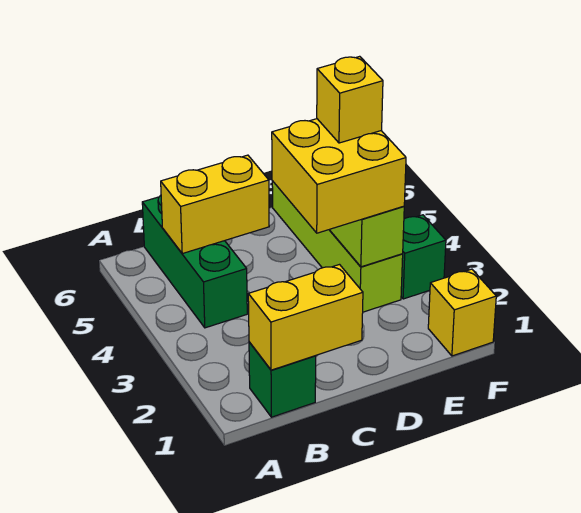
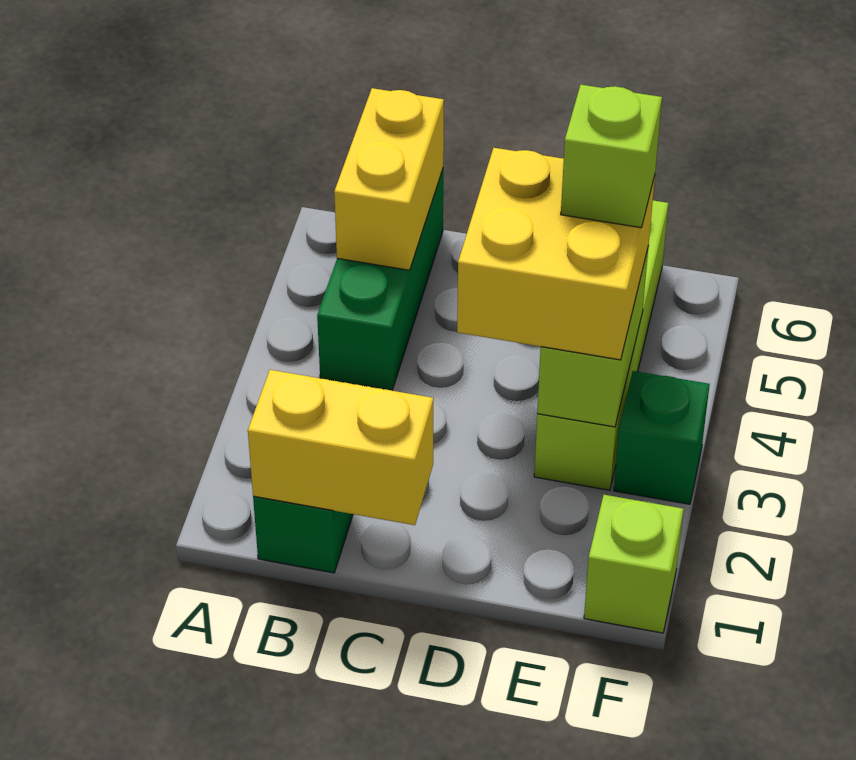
yellow 1x2 brick [161,155,269,254] -> yellow 1x2 brick turned to [334,88,444,270]
yellow 1x1 brick [317,56,383,143] -> lime 1x1 brick [561,85,662,228]
yellow 1x1 brick [428,269,496,356] -> lime 1x1 brick [584,495,684,633]

